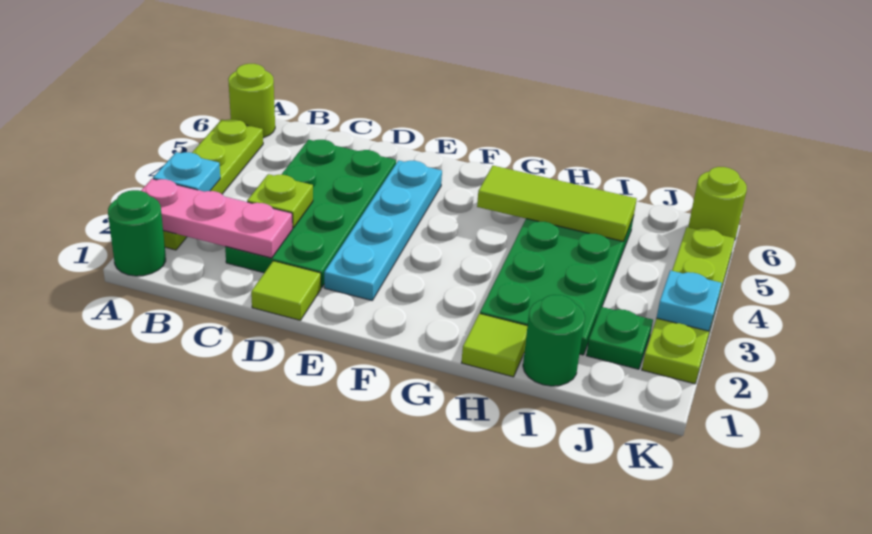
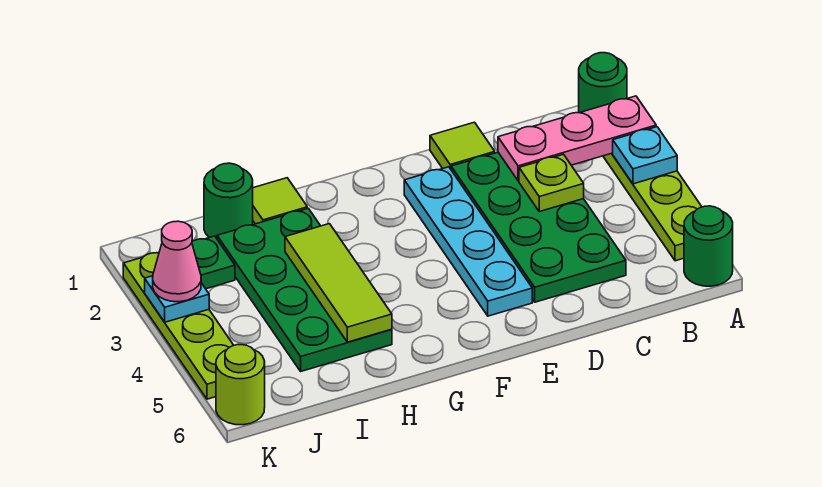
lime 1x1 round brick [228,64,275,138] -> green 1x1 round brick [684,206,733,286]
lime 1x3 tile [477,166,637,242] -> lime 1x3 tile turned to [285,224,392,342]
none -> pink 1x1 cone [153,221,201,302]

